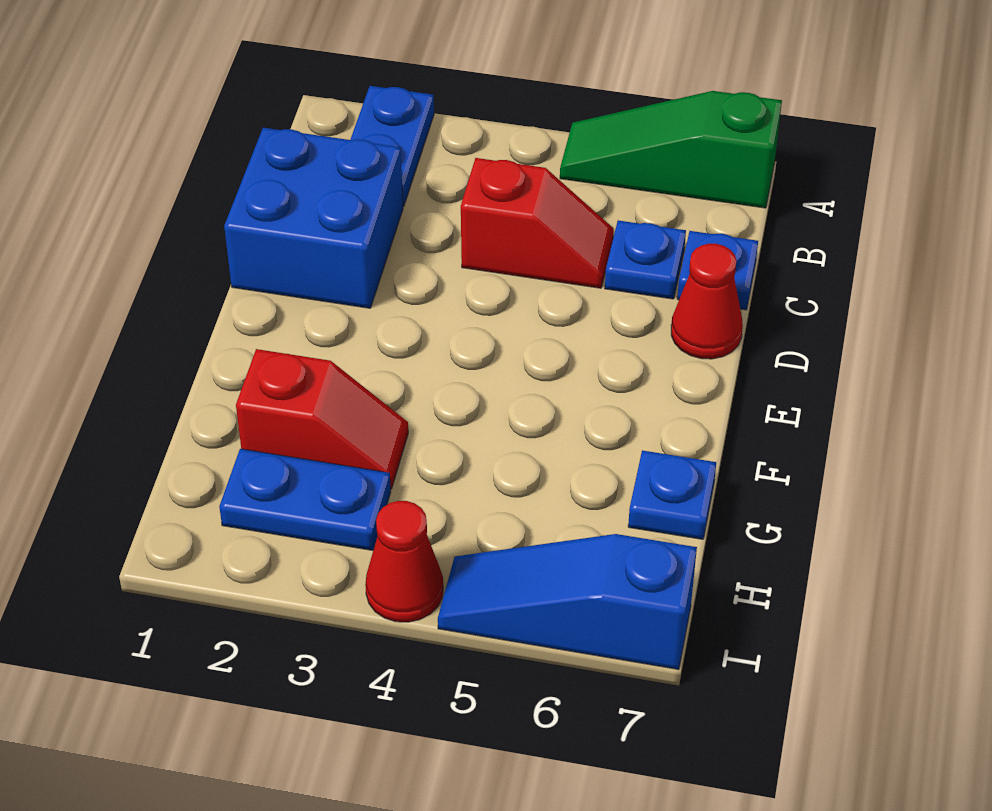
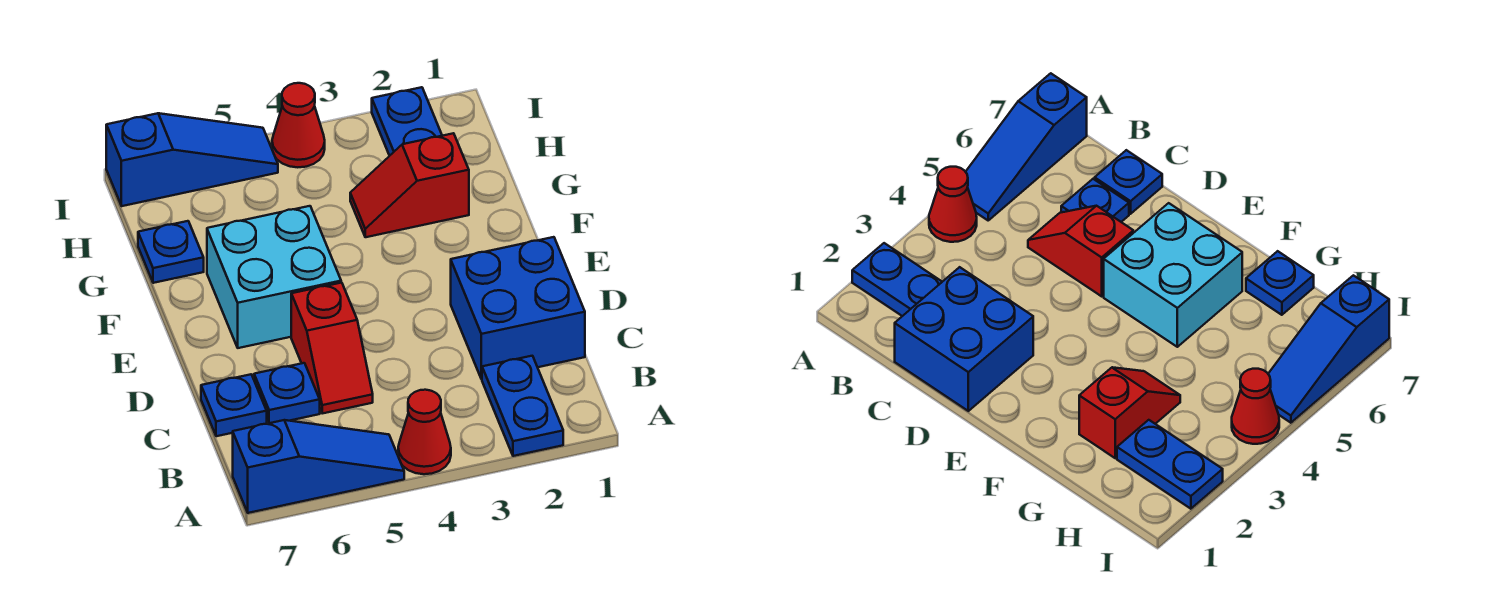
green 1x3 slope [560,91,782,208] -> blue 1x3 slope [233,420,404,513]
red 1x2 slope [461,158,614,288] -> red 1x2 slope turned to [291,283,373,413]
red 1x1 cone [671,244,743,359] -> red 1x1 cone moved to [398,390,451,474]
none -> cyan 2x2 brick [207,206,341,348]
blue 1x2 plate [219,449,391,550] -> blue 1x2 plate turned to [372,87,442,156]

